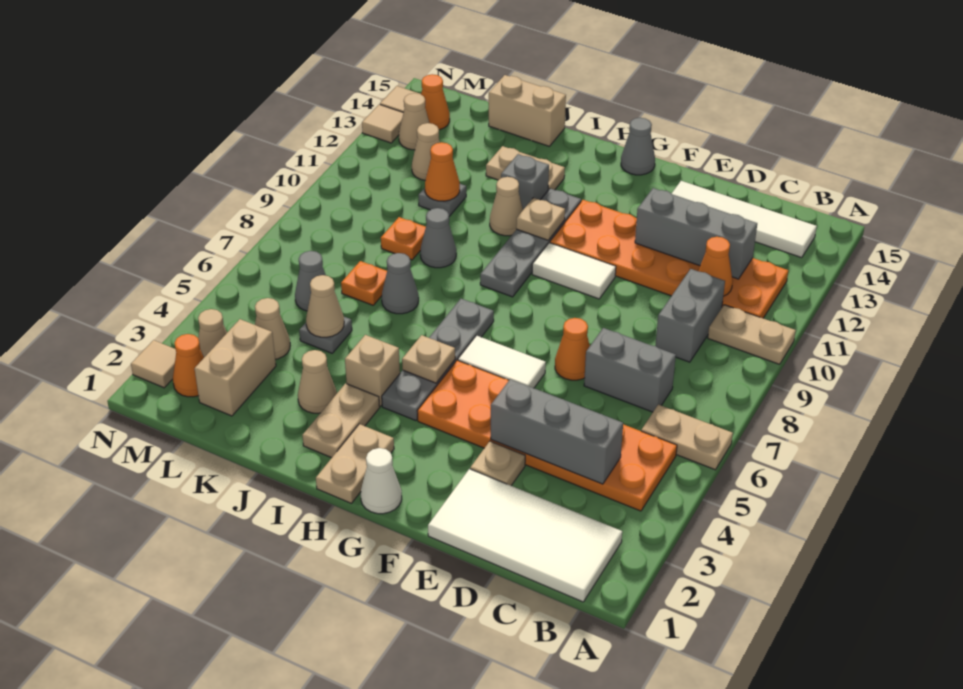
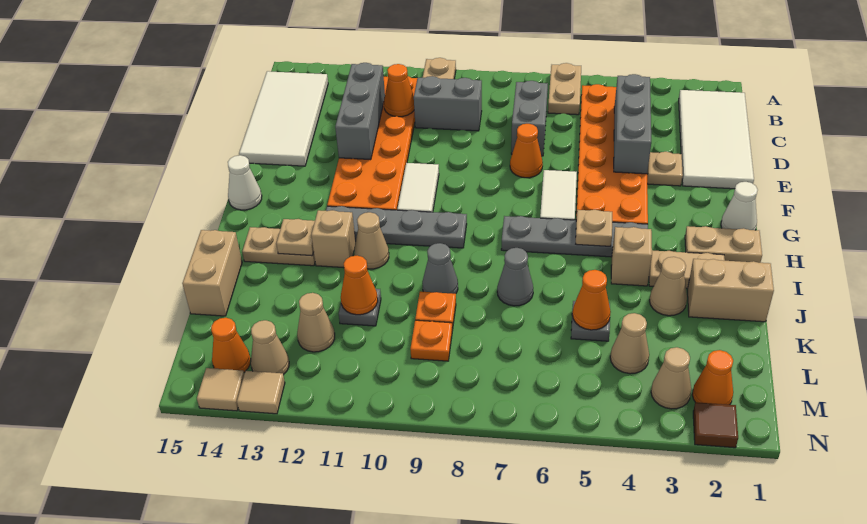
white 1x4 tile [672,181,817,258] -> white 2x4 tile [239,71,328,166]
grey 1x1 cone [621,118,655,175] -> white 1x1 cone [228,155,262,210]
tan 1x1 plate [516,198,565,240] -> tan 1x1 plate moved to [276,219,315,256]
grey 1x1 brick [501,154,549,210] -> tan 1x1 brick [311,210,356,268]
tan 1x2 plate [486,146,565,190] -> tan 1x2 plate turned to [242,227,315,266]
tan 1x1 cone [306,275,344,337] -> orange 1x1 cone [573,270,611,330]
orange 1x1 plate [341,261,387,305] -> orange 1x1 plate moved to [410,320,452,361]
tan 1x2 brick [195,319,276,416] -> tan 1x2 brick moved to [688,259,774,322]
grey 1x1 cone [295,251,326,311] -> none
tan 1x1 tile [131,340,176,388] -> brown 1x1 tile [693,402,738,448]

